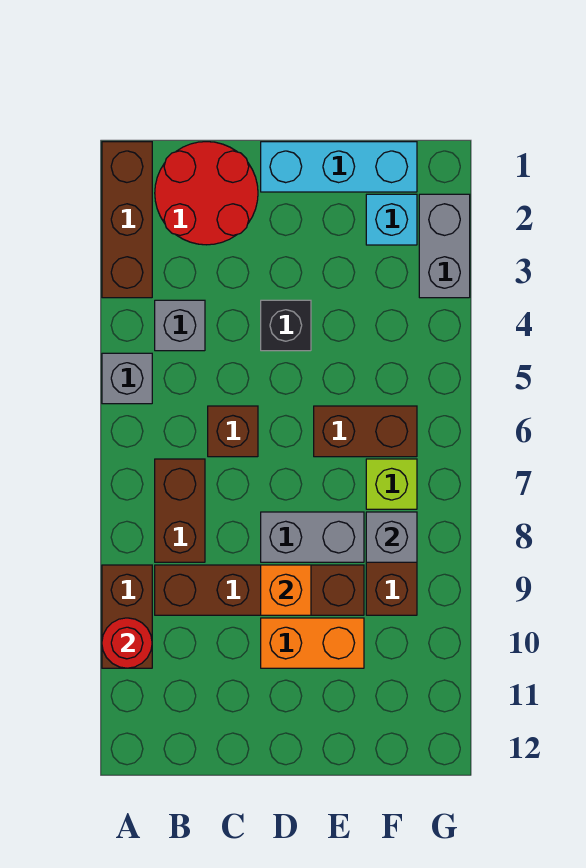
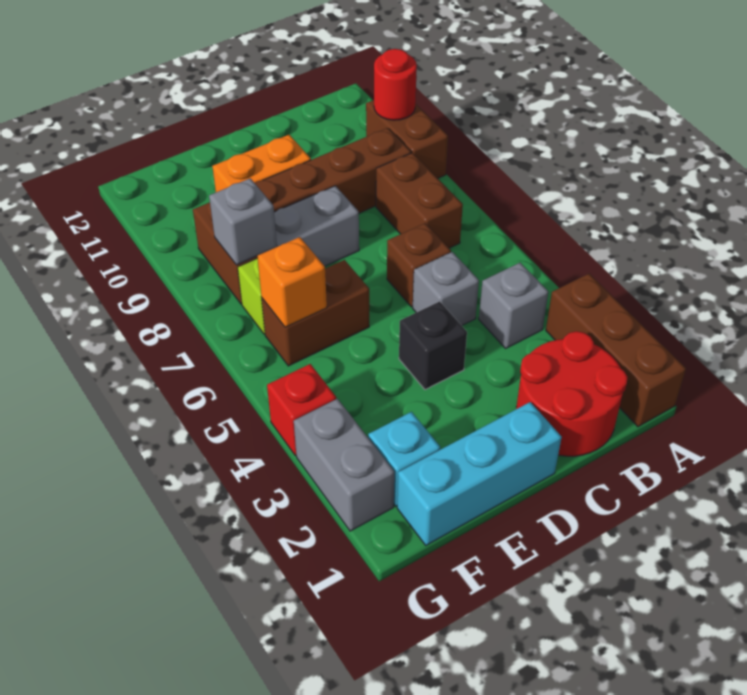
grey 1x1 brick [102,353,152,404] -> grey 1x1 brick moved to [413,252,479,326]
orange 1x1 brick [261,565,311,615] -> orange 1x1 brick moved to [257,237,327,327]
none -> red 1x1 brick [267,364,336,456]

